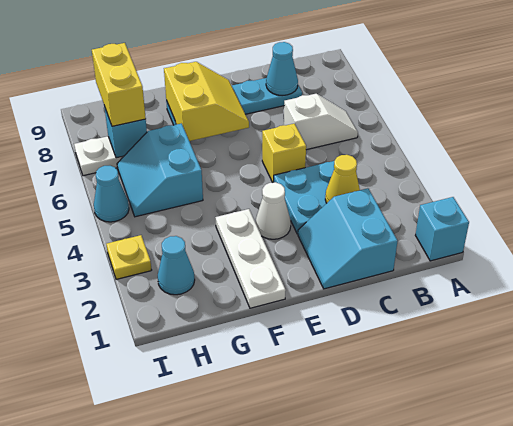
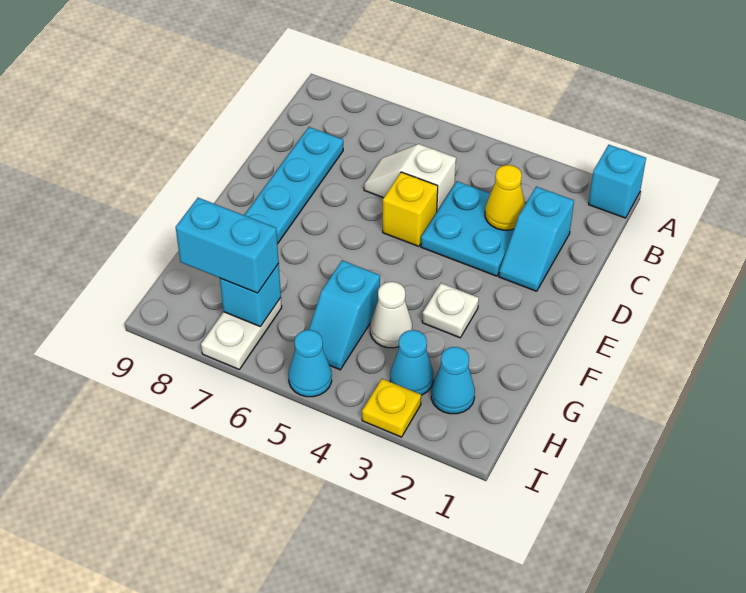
white 1x2 slope [284,94,358,150] -> white 1x2 slope turned to [364,144,456,211]
cyan 2x2 slope [298,188,398,289] -> cyan 1x2 slope [499,187,574,291]
cyan 1x1 cone [266,42,298,96] -> cyan 1x1 cone moved to [390,330,433,395]
white 1x1 cone [256,182,291,239] -> white 1x1 cone moved to [370,282,412,348]
yellow 2x2 slope [164,62,249,141] -> none
white 1x3 plate [216,209,286,308] -> white 1x1 plate [422,283,479,338]
cyan 2x2 slope [117,124,203,217] -> cyan 1x2 slope [309,260,380,370]
yellow 1x2 brick [92,43,146,126] -> cyan 1x2 brick [176,198,279,293]

